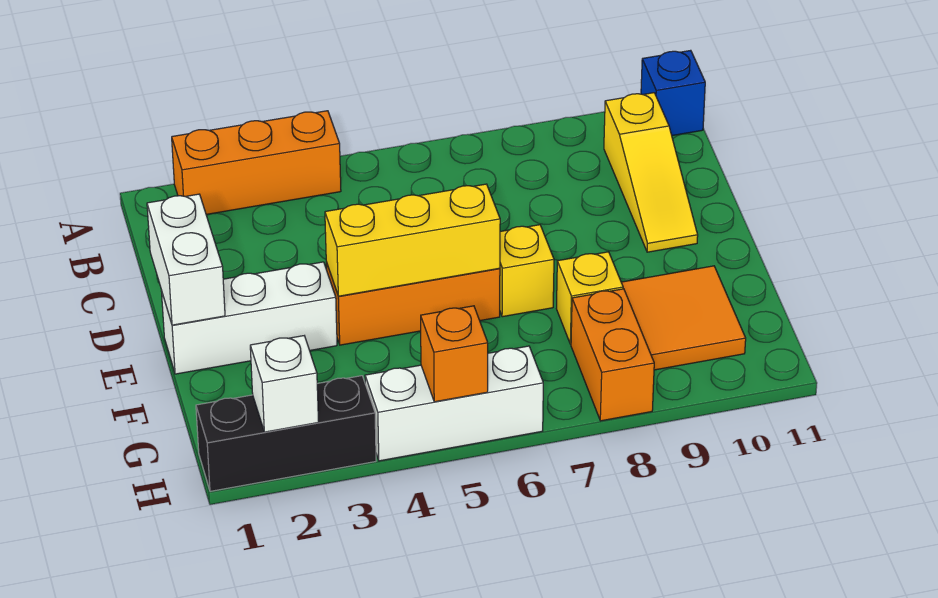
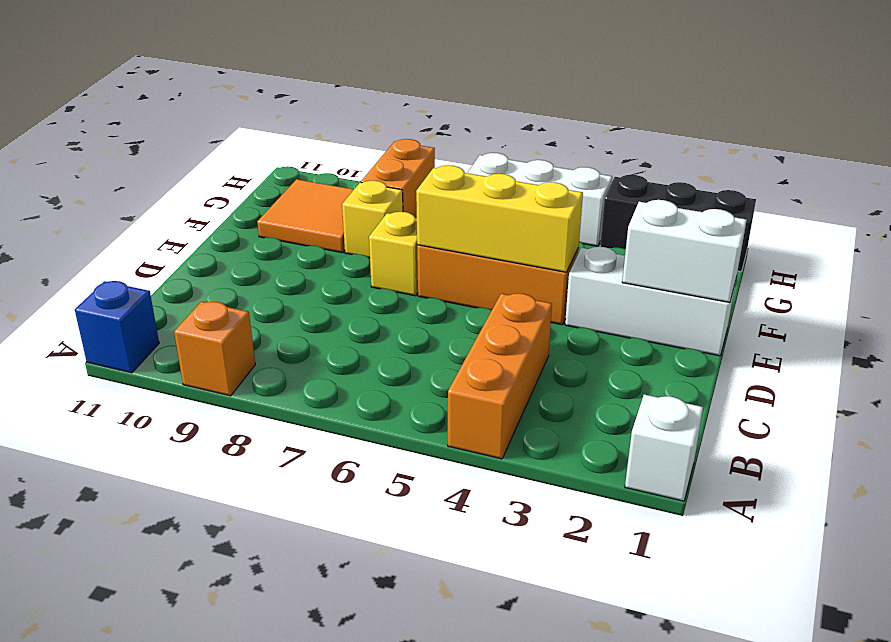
orange 1x3 brick [172,111,341,214] -> orange 1x3 brick turned to [448,293,552,459]
yellow 1x3 slope [604,93,698,252] -> none
white 1x2 brick [147,194,225,325] -> white 1x2 brick turned to [622,200,747,302]
white 1x1 brick [250,336,319,432] -> white 1x1 brick moved to [625,395,703,501]
orange 1x1 brick [421,306,488,402] -> orange 1x1 brick moved to [174,302,255,396]

